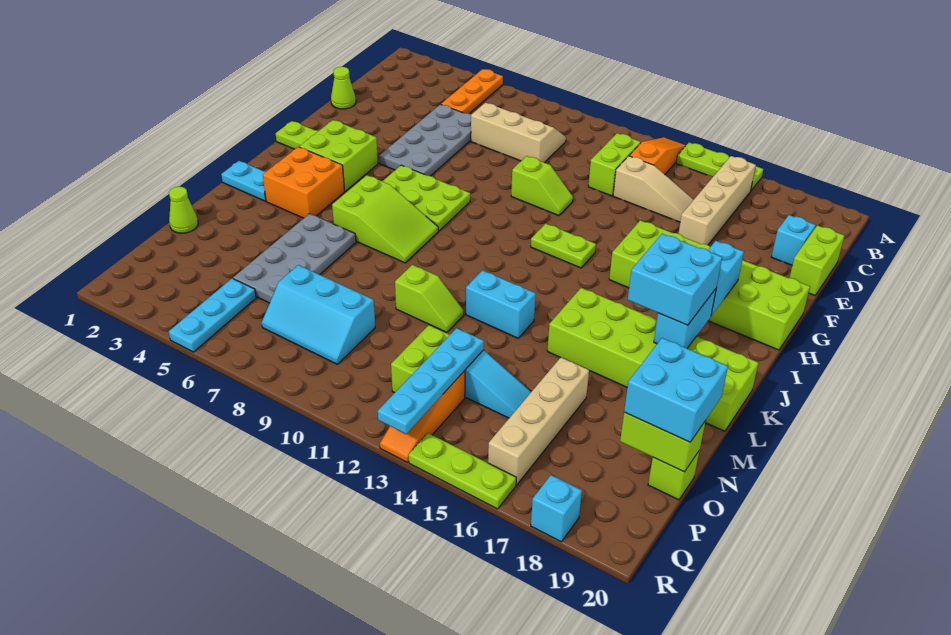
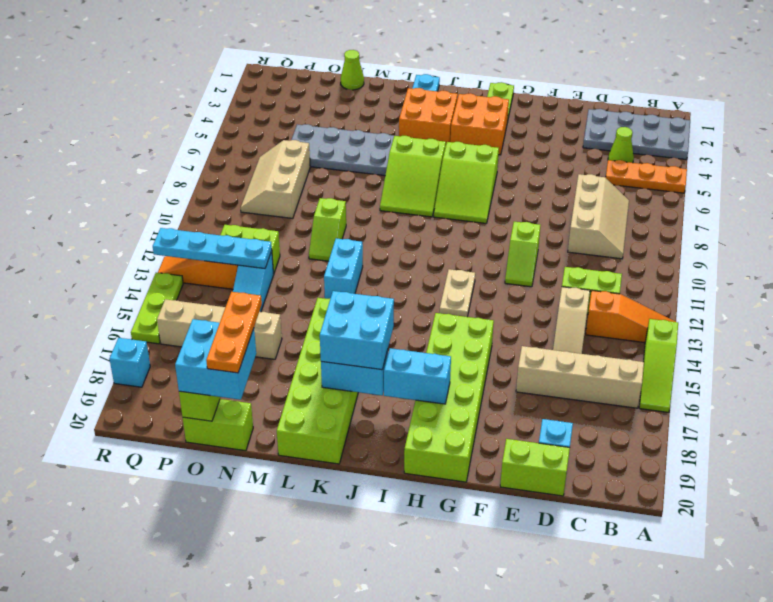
lime 1x3 plate [676,143,763,190] -> lime 1x3 slope [639,319,678,413]
grey 2x4 plate [379,104,471,176] -> grey 2x4 plate moved to [583,109,690,160]
lime 1x1 cone [331,67,356,109] -> lime 1x1 cone moved to [608,127,634,163]
lime 2x2 brick [299,120,378,191] -> orange 2x2 brick [451,93,509,155]
lime 2x3 plate [382,165,470,231] -> lime 2x3 slope [434,142,499,223]
lime 1x2 plate [531,224,596,268] -> tan 1x2 plate [440,269,475,317]
none -> orange 1x3 plate [206,292,262,373]
cyan 2x3 slope [262,265,375,364] -> tan 2x3 slope [241,140,310,218]
lime 1x1 brick [648,450,700,500] -> lime 1x2 brick [183,399,253,451]
cyan 1x3 plate [169,278,256,352] -> none

